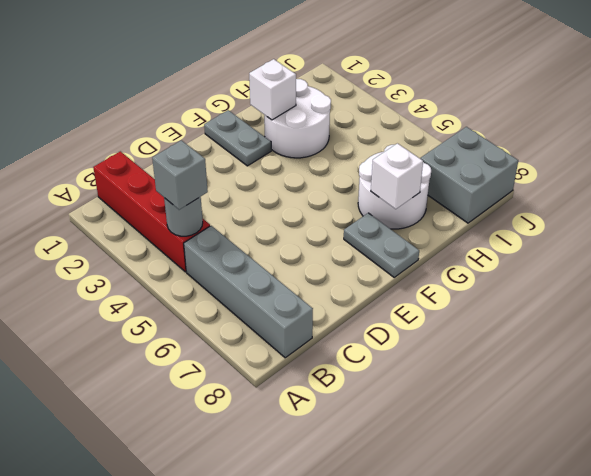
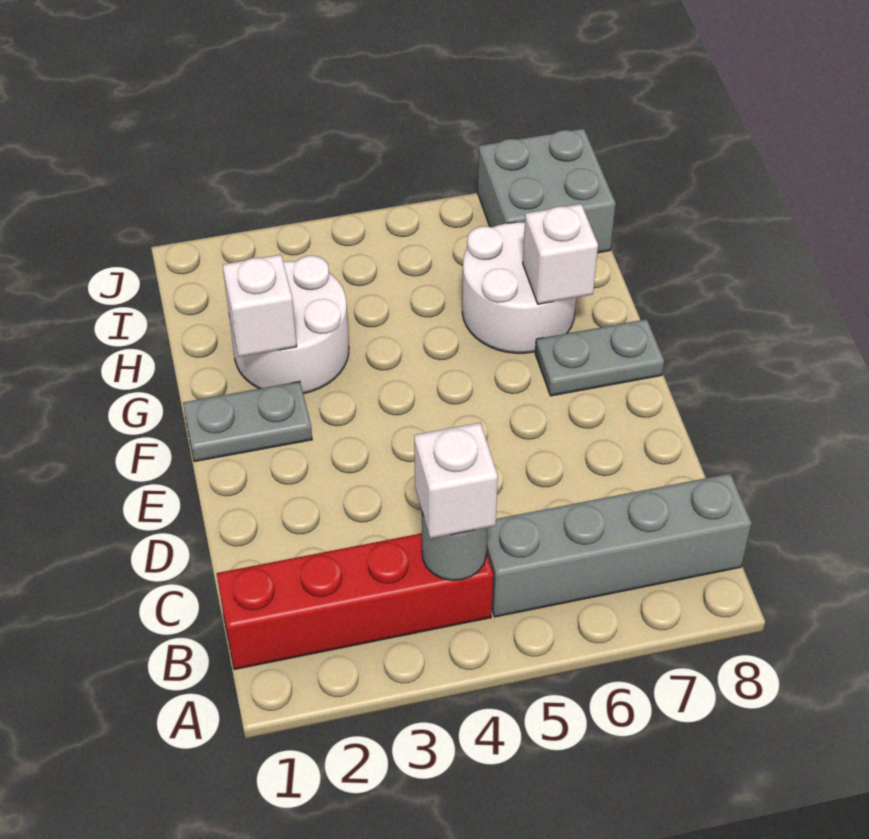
grey 1x1 brick [152,140,208,210] -> white 1x1 brick [414,423,498,539]

